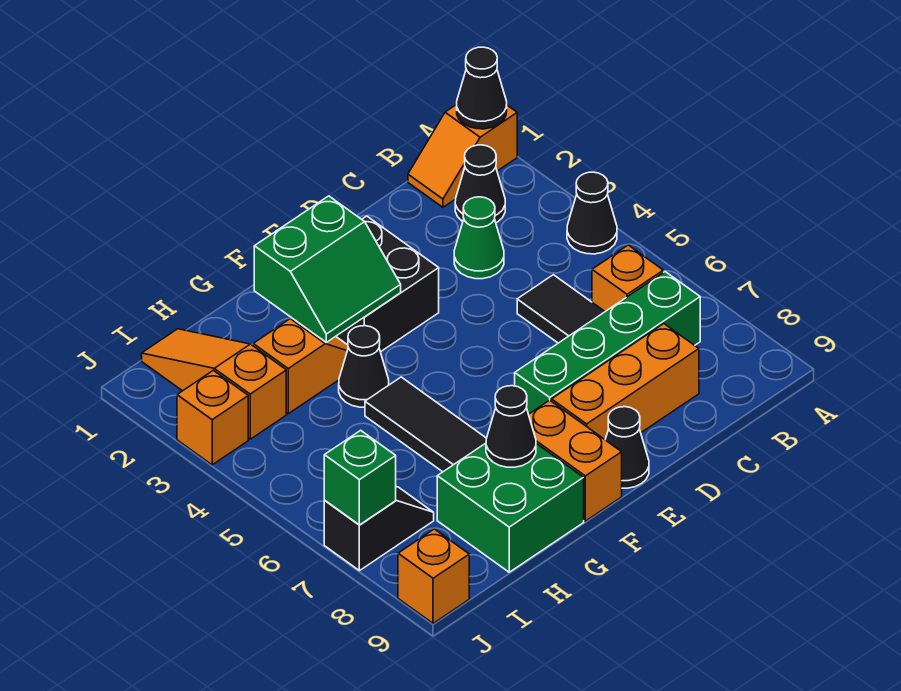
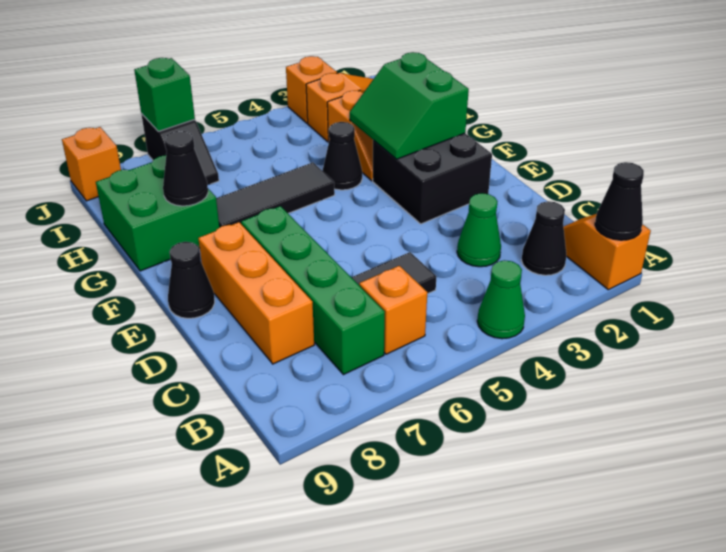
black 1x1 cone [567,172,617,254] -> green 1x1 cone [477,260,525,339]
orange 1x2 brick [529,400,622,521] -> none

